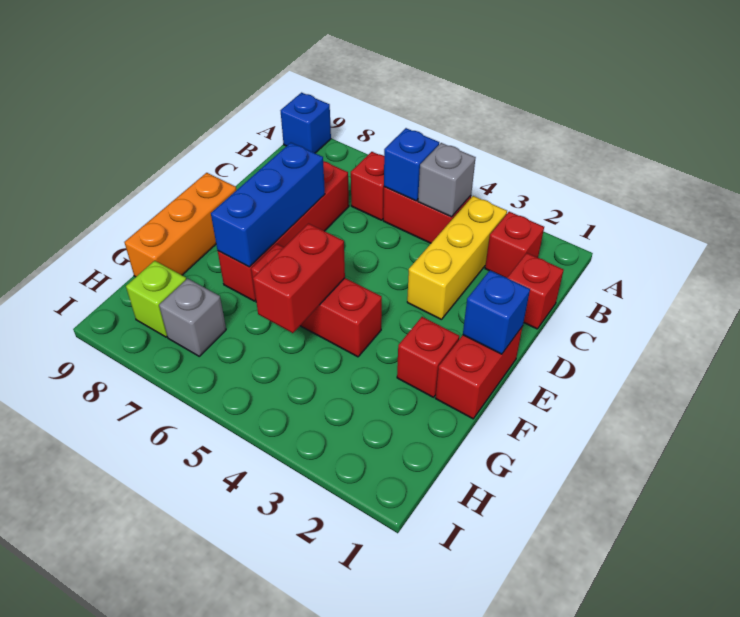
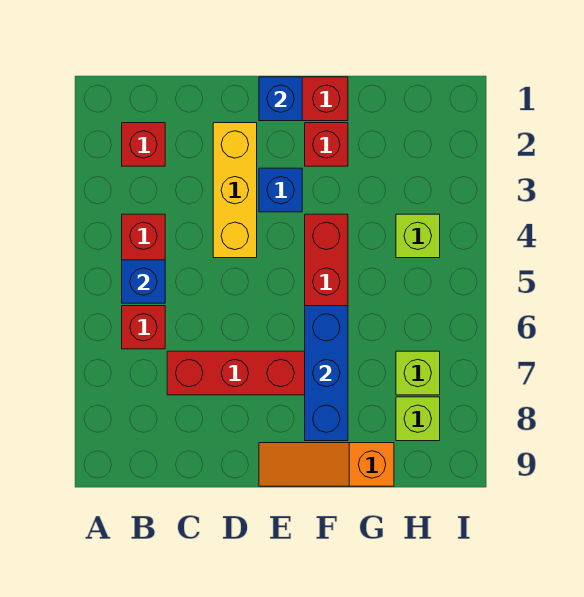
blue 1x1 brick [280,93,331,153] -> blue 1x1 brick moved to [259,168,302,212]
yellow 1x3 brick [407,196,507,320] -> yellow 1x3 brick turned to [213,123,257,258]
grey 1x1 brick [418,143,476,217] -> none
red 1x1 brick [507,253,564,329] -> none
blue 1x3 brick [211,143,325,267] -> blue 1x3 brick turned to [305,306,348,441]
orange 1x3 brick [124,173,236,277] -> orange 1x3 slope [259,443,394,486]
red 1x2 brick [253,224,345,333] -> none
none -> lime 1x1 brick [396,214,440,258]
grey 1x1 brick [159,279,226,356] -> lime 1x1 brick [396,351,440,395]

